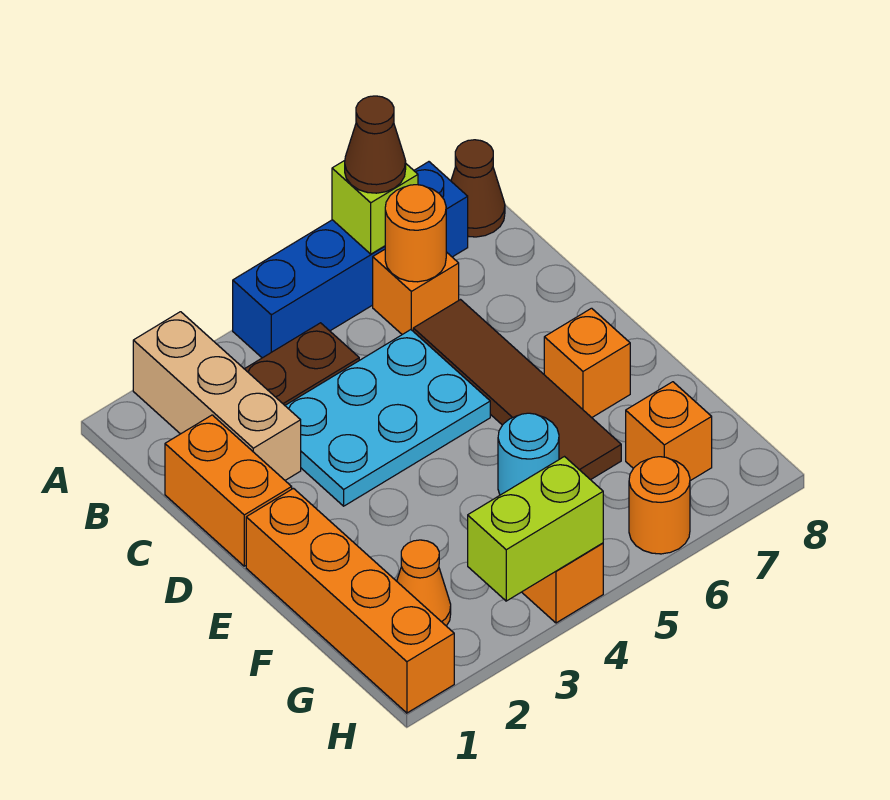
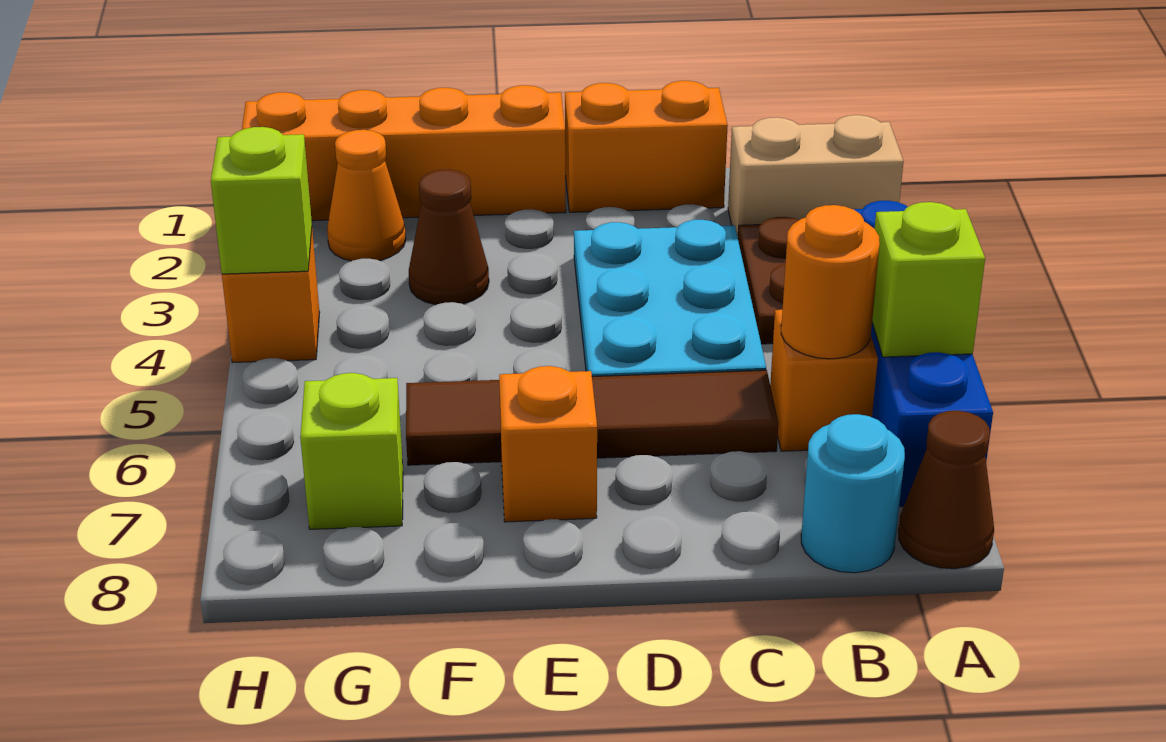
tan 1x3 brick [133,312,301,480] -> tan 1x2 brick [728,115,904,237]
brown 1x1 cone [345,96,406,193] -> brown 1x1 cone moved to [409,169,489,305]
cyan 1x1 round brick [498,413,559,495] -> cyan 1x1 round brick moved to [801,414,905,573]
orange 1x1 brick [626,382,712,481] -> lime 1x1 brick [300,373,403,529]
lime 1x2 brick [468,457,603,601] -> lime 1x1 brick [211,127,312,274]
orange 1x1 round brick [629,457,690,554] -> none

